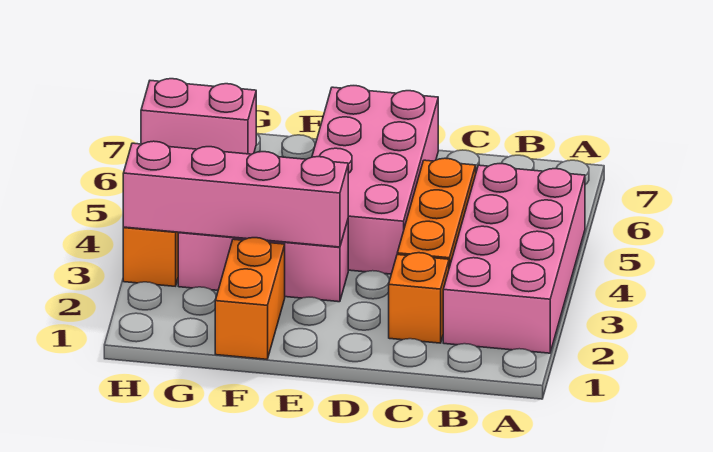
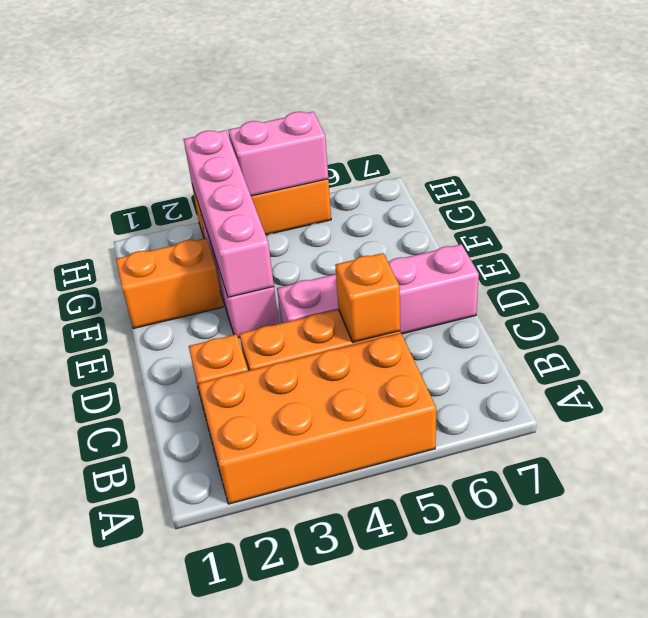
pink 2x4 brick [443,164,585,353] -> orange 2x4 brick [198,333,436,504]
none -> orange 1x1 brick [335,253,400,342]
pink 2x4 brick [312,86,438,274] -> pink 1x4 brick [277,244,479,334]
pink 1x2 brick [141,79,256,154] -> pink 1x2 brick turned to [228,112,328,196]

